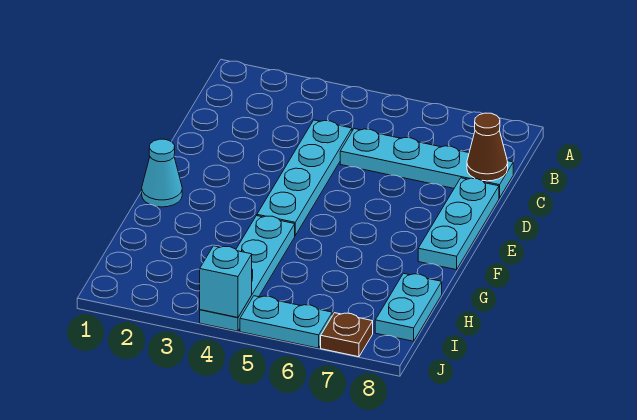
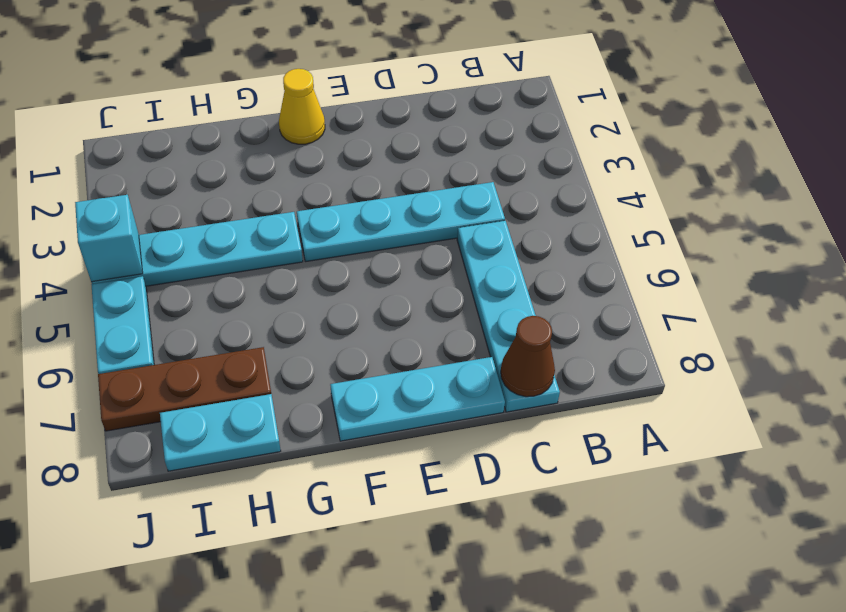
cyan 1x1 cone [142,139,182,207] -> yellow 1x1 cone [279,69,325,144]
brown 1x1 plate [321,313,373,357] -> brown 1x3 plate [98,347,271,431]

